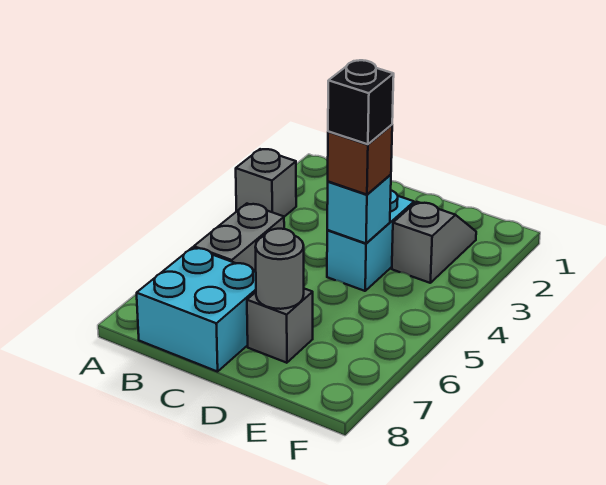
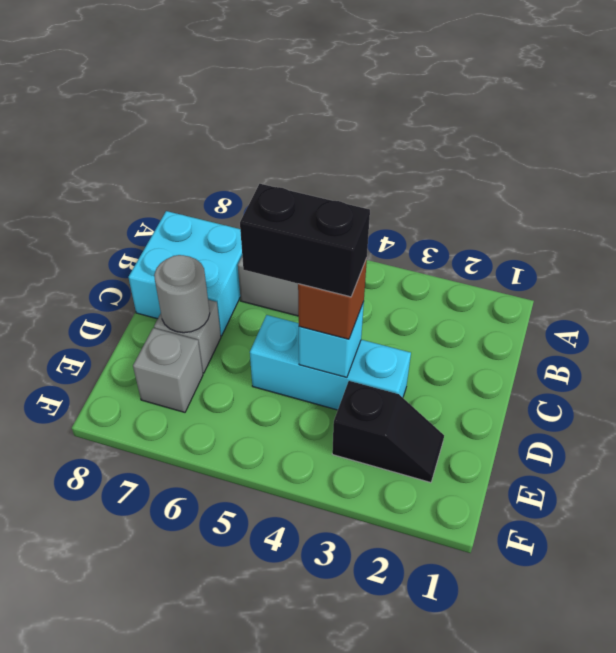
grey 1x1 brick [236,149,296,217] -> grey 1x1 brick moved to [133,328,203,412]
cyan 1x2 brick [327,191,414,291] -> cyan 1x3 brick [250,315,411,410]
black 1x1 brick [328,60,394,144] -> black 1x2 brick [240,184,370,297]
grey 1x2 slope [392,202,476,283] -> black 1x2 slope [332,381,444,483]

